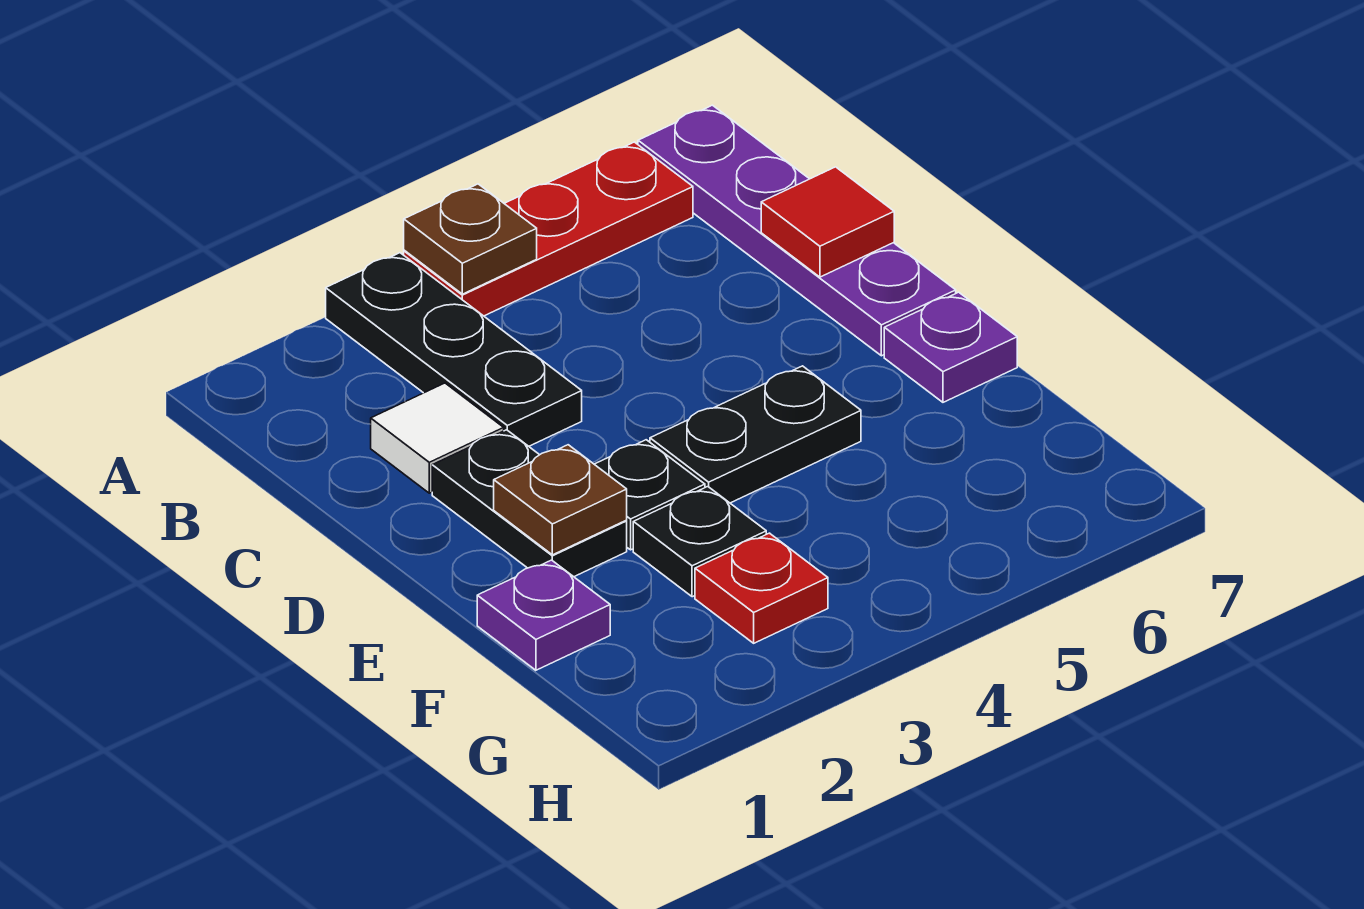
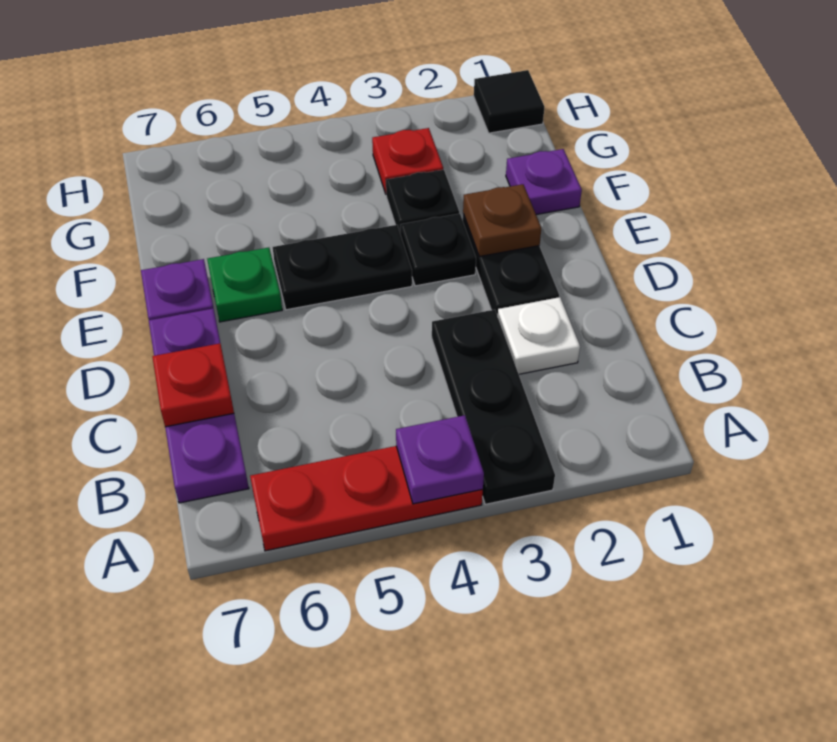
brown 1x1 plate [404,184,537,294] -> purple 1x1 plate [396,415,484,504]
purple 1x4 plate [638,105,956,356] -> purple 1x3 plate [149,308,249,503]
white 1x1 tile [371,383,504,493] -> white 1x1 plate [498,297,580,374]
red 1x1 tile [761,167,894,277] -> red 1x1 plate [152,343,234,427]
none -> green 1x1 plate [207,248,282,322]
none -> black 1x1 tile [474,70,544,133]

